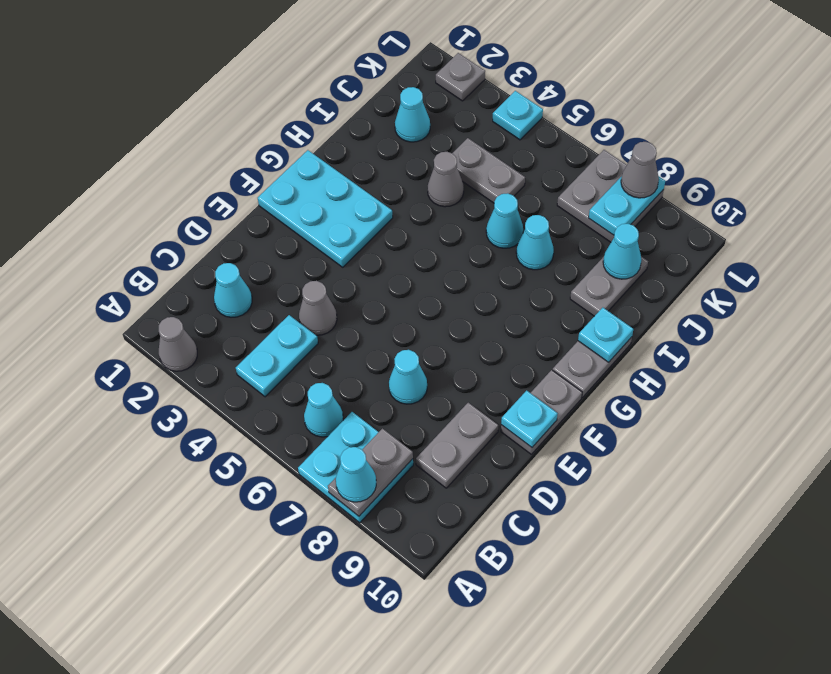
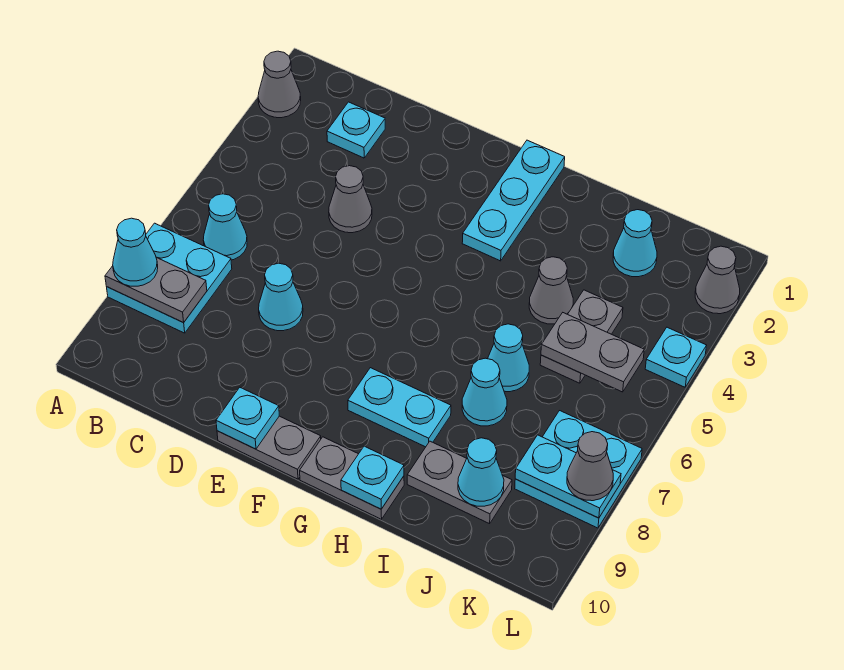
cyan 1x2 plate [236,315,318,397] -> cyan 1x2 plate moved to [348,368,451,447]
cyan 1x1 cone [214,263,252,317] -> cyan 1x1 plate [327,102,385,158]
grey 1x2 plate [416,403,498,488] -> grey 1x2 plate moved to [541,313,644,392]
cyan 2x3 plate [258,150,393,267] -> cyan 1x3 plate [462,140,565,261]
grey 2x2 plate [557,150,664,242] -> cyan 2x2 plate [515,411,642,528]
grey 1x1 plate [436,53,485,101] -> grey 1x1 cone [695,246,740,314]

